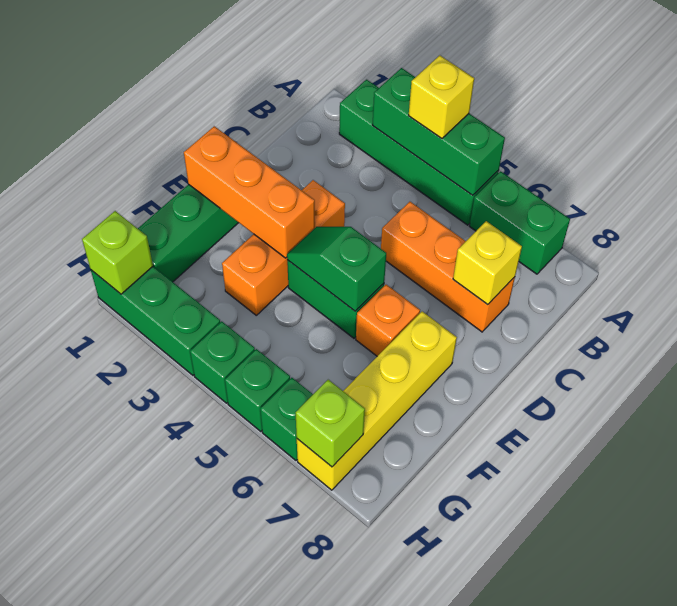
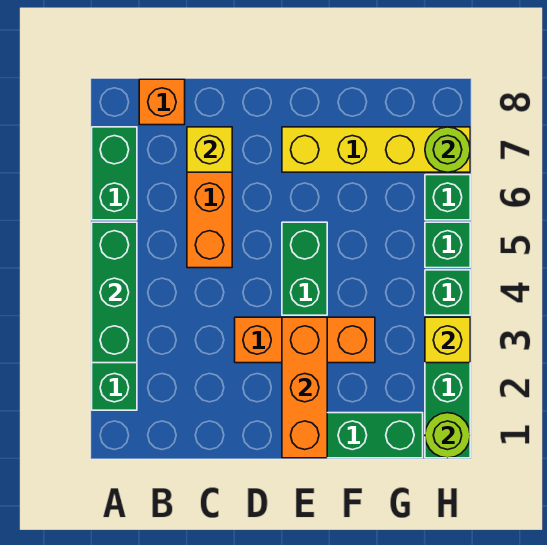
yellow 1x1 brick [409,55,474,139] -> yellow 1x1 brick moved to [425,317,470,363]
green 1x2 slope [287,227,386,311] -> none
orange 1x1 brick [356,285,420,356] -> orange 1x1 brick moved to [139,79,185,125]
lime 1x1 brick [82,211,153,294] -> lime 1x1 round brick [425,413,470,458]
lime 1x1 brick [296,380,365,467] -> lime 1x1 round brick [425,127,470,172]

